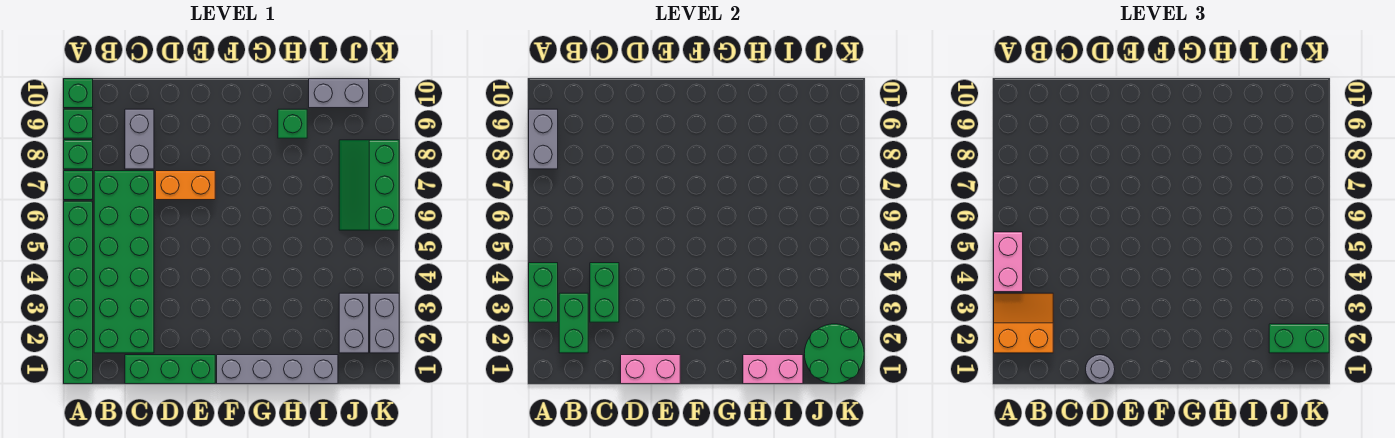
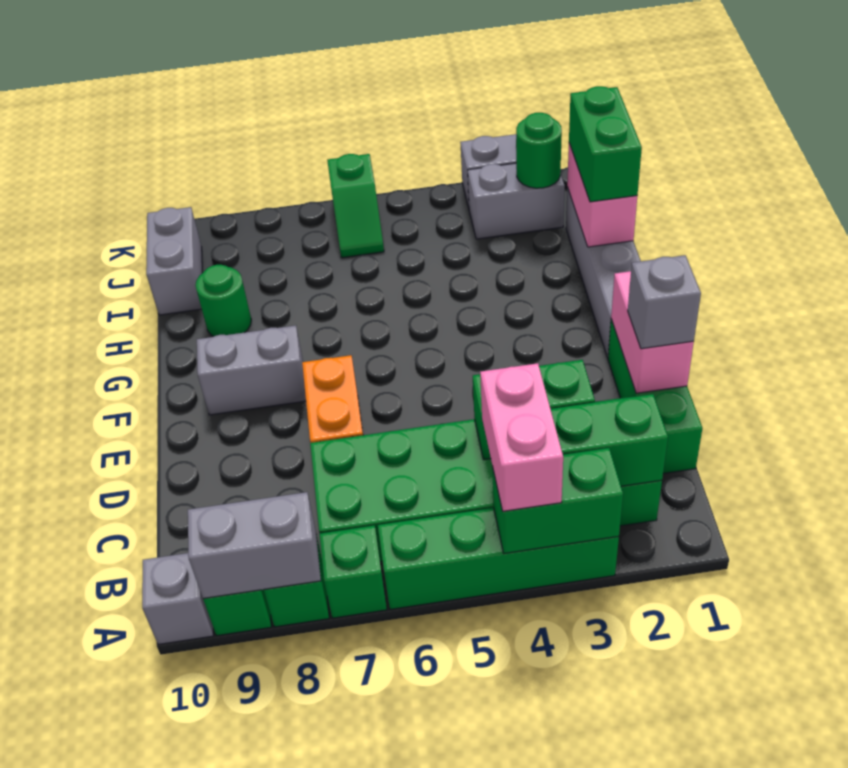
green 1x6 brick [64,201,93,384] -> green 1x4 brick [378,508,619,609]
orange 2x2 slope [994,293,1053,353] -> none
pink 1x2 brick [994,232,1023,292] -> pink 1x2 brick turned to [480,363,563,511]
green 1x1 brick [64,79,93,108] -> grey 1x1 brick [142,553,213,644]
grey 1x2 brick [125,109,154,169] -> grey 1x2 brick moved to [197,325,306,415]
grey 1x1 round brick [1086,355,1115,384] -> grey 1x1 brick [628,255,701,349]
green 1x1 brick [278,109,307,138] -> green 1x1 round brick [195,265,251,336]
green 2x2 round brick [804,324,864,384] -> green 1x1 round brick [516,113,562,188]
green 1x2 brick [1269,324,1329,353] -> green 1x2 brick moved to [569,86,642,202]
green 2x3 slope [339,140,399,230] -> green 1x2 slope [327,154,384,258]

